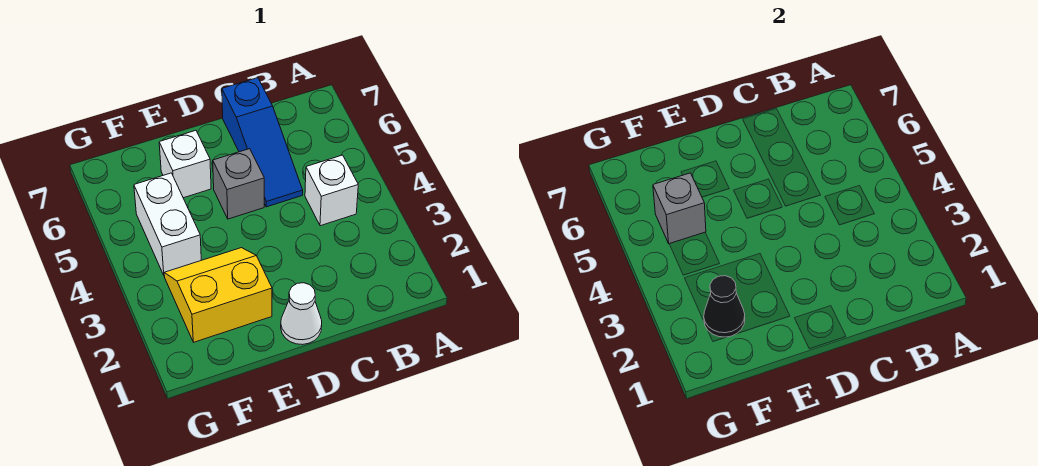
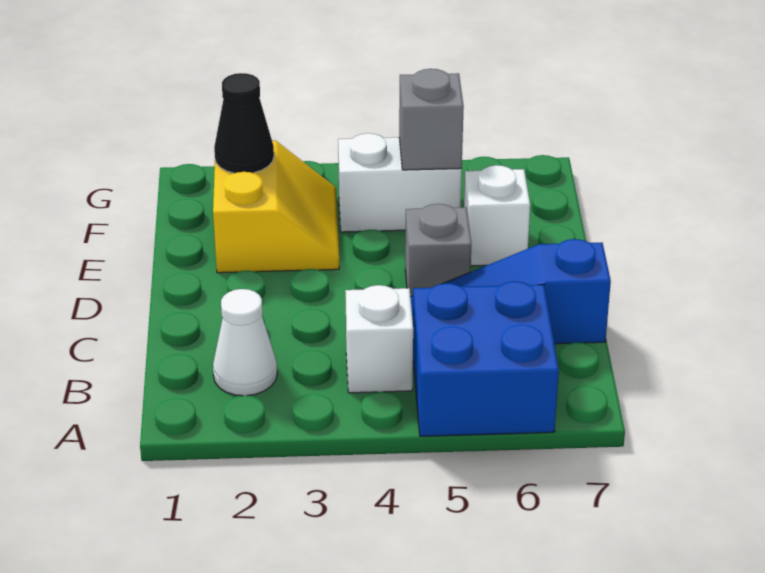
none -> blue 2x2 brick [413,282,559,436]
white 1x1 cone [281,283,322,345] -> white 1x1 cone moved to [213,289,277,396]

